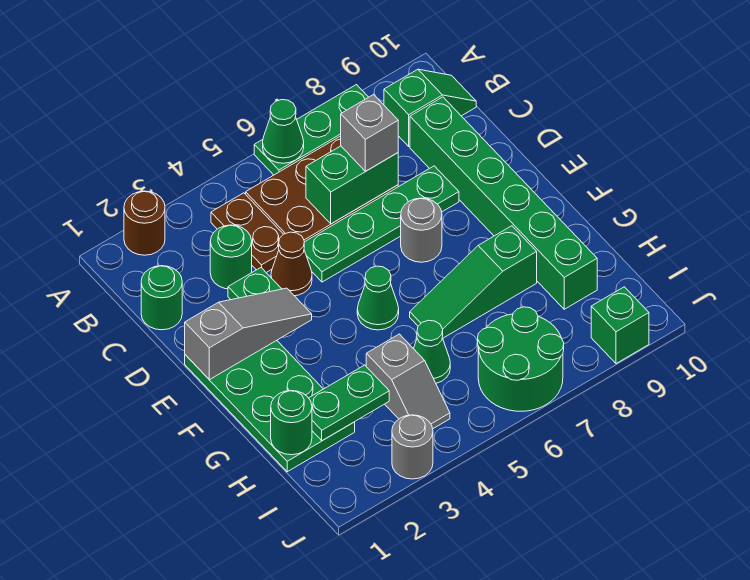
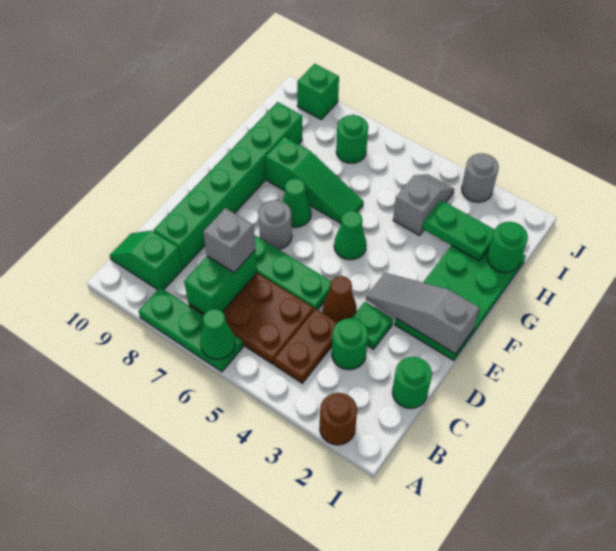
green 1x2 brick [306,146,398,224] -> green 1x2 brick turned to [184,250,257,314]
green 1x1 cone [413,320,450,383] -> green 1x1 cone moved to [282,178,311,227]
green 2x2 round brick [478,307,564,411] -> green 1x1 round brick [336,115,368,163]

